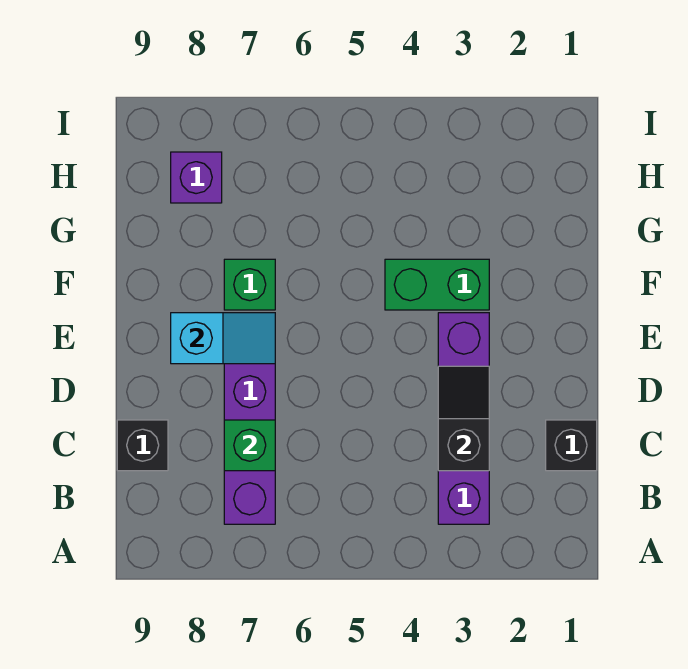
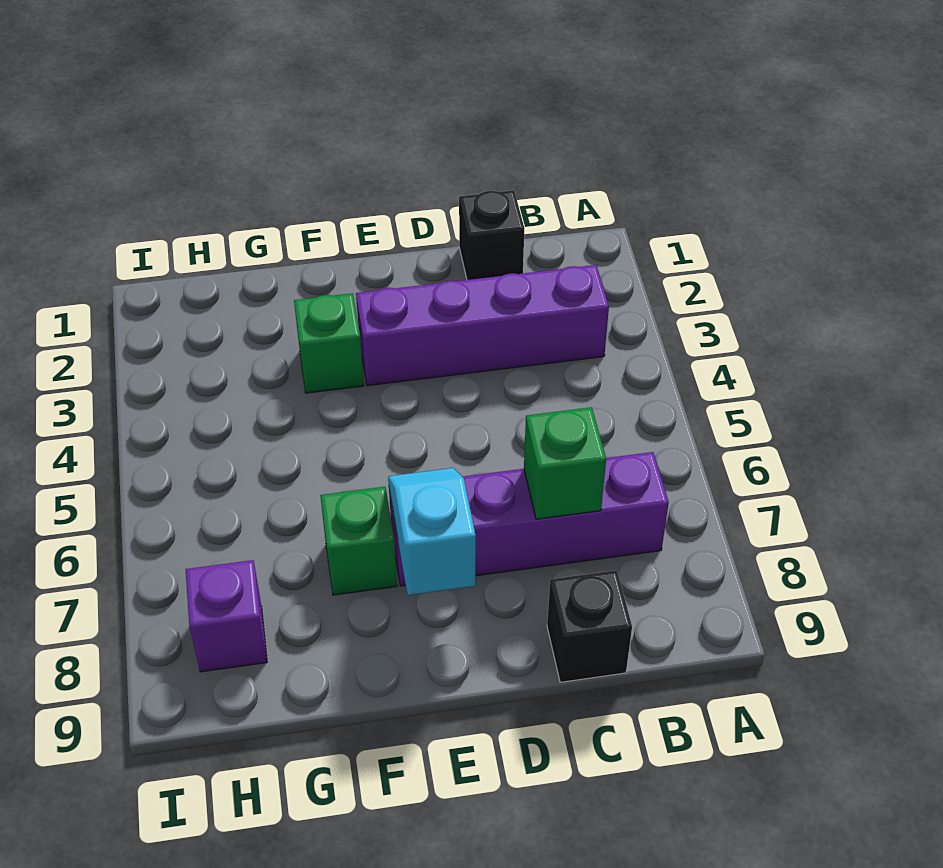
black 1x2 slope [438,366,489,471] -> none
green 1x2 brick [385,259,489,310] -> green 1x1 brick [294,293,364,393]

